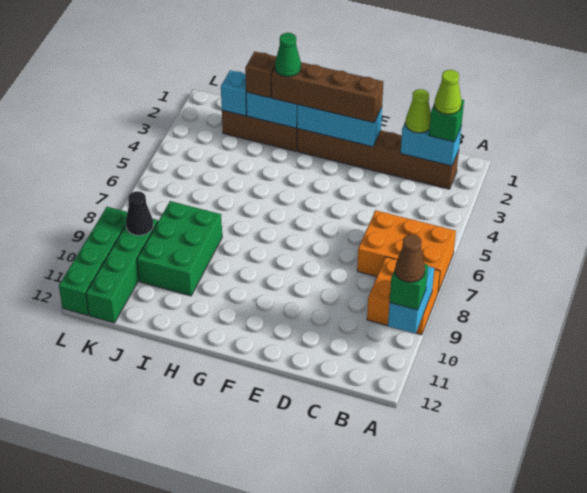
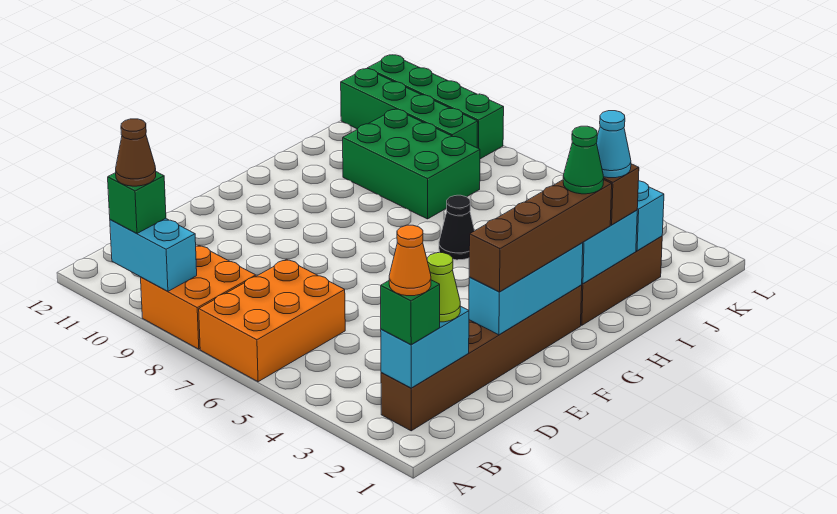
lime 1x1 cone [434,70,462,114] -> orange 1x1 cone [389,225,431,296]
none -> cyan 1x1 cone [597,111,631,178]
black 1x1 cone [126,191,153,235] -> black 1x1 cone moved to [439,195,474,260]

